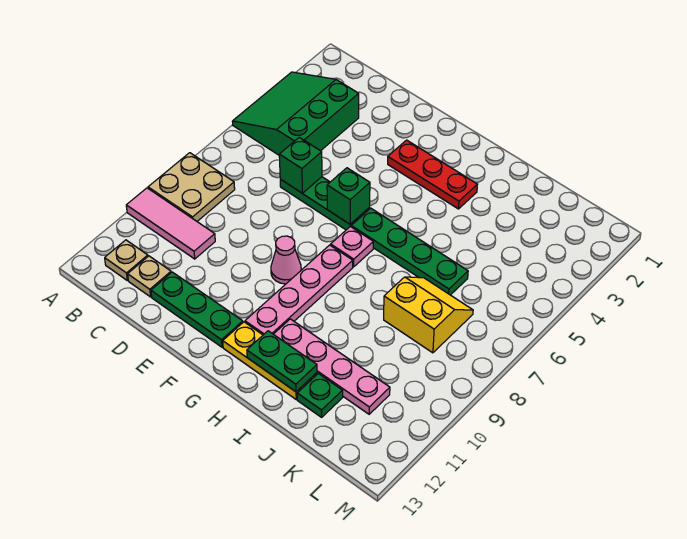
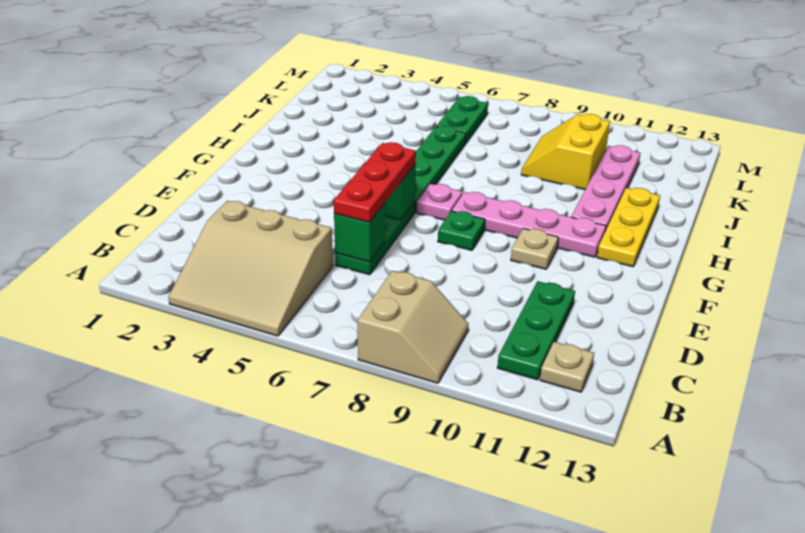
green 3x3 slope [232,72,359,155] -> tan 3x3 slope [168,201,333,336]
tan 2x2 plate [148,153,235,221] -> tan 2x2 slope [357,271,469,383]
pink 1x3 tile [126,188,215,259] -> none
tan 1x1 plate [128,256,171,297] -> tan 1x1 plate moved to [511,228,558,269]
green 1x3 plate [151,272,243,347] -> green 1x3 plate moved to [497,281,575,380]
red 1x3 plate [388,140,477,209] -> red 1x3 plate moved to [334,142,416,222]
pink 1x1 cone [271,236,301,284] -> none
green 1x2 plate [247,331,317,392] -> green 1x2 plate moved to [436,96,488,143]
yellow 2x2 slope [384,277,473,353] -> yellow 2x2 slope moved to [521,114,610,189]
green 1x1 plate [297,374,343,417] -> green 1x1 plate moved to [438,211,485,250]

